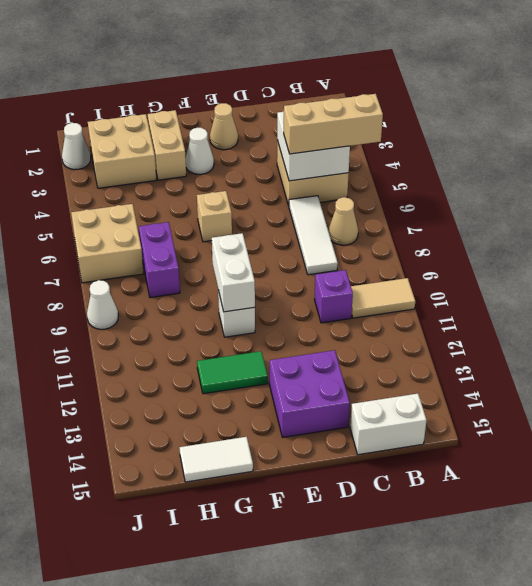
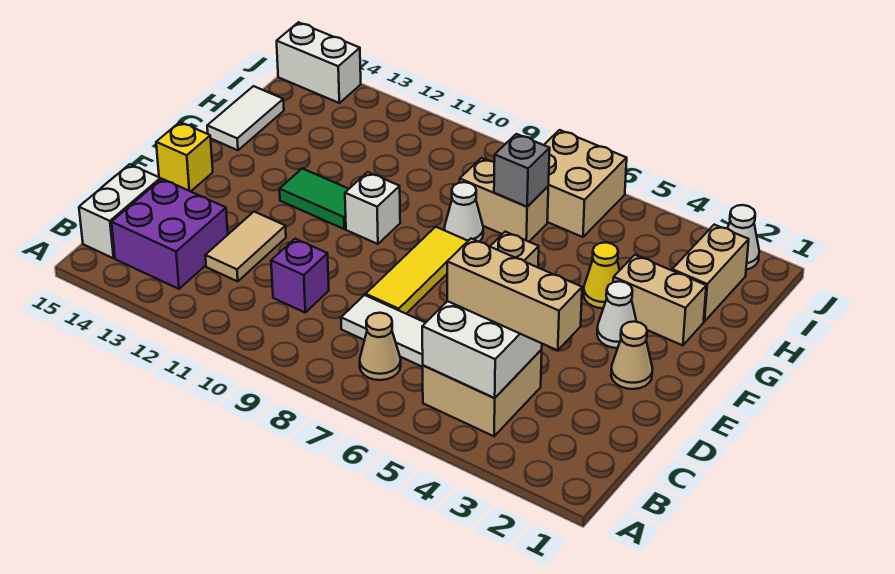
tan 1x3 brick [283,94,383,154] -> tan 1x3 brick turned to [447,239,582,350]
tan 1x2 tile [351,278,415,318] -> tan 1x2 tile moved to [205,212,286,281]
none -> yellow 1x3 tile [366,227,468,314]
purple 2x2 brick [269,350,350,437] -> purple 2x2 brick moved to [112,179,228,289]
none -> yellow 1x1 brick [156,122,213,191]
white 1x2 brick [212,233,255,312] -> white 1x2 brick moved to [277,22,361,103]
green 1x2 tile [197,351,268,394] -> green 1x2 tile turned to [279,168,348,229]
none -> yellow 1x1 cone [584,242,620,308]
tan 2x2 brick [88,114,156,188] -> tan 1x2 brick [672,225,749,322]
purple 1x2 brick [139,222,180,298] -> tan 1x2 brick [460,158,548,242]
none -> grey 1x1 brick [494,134,550,207]
white 1x1 cone [87,280,118,329] -> white 1x1 cone moved to [444,182,483,242]

